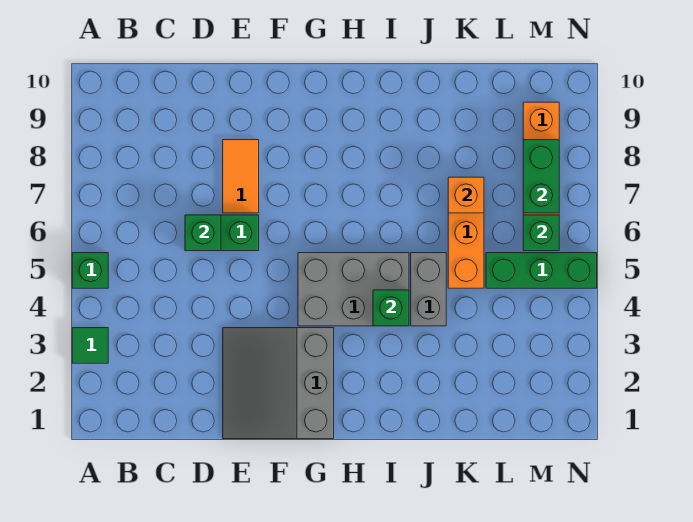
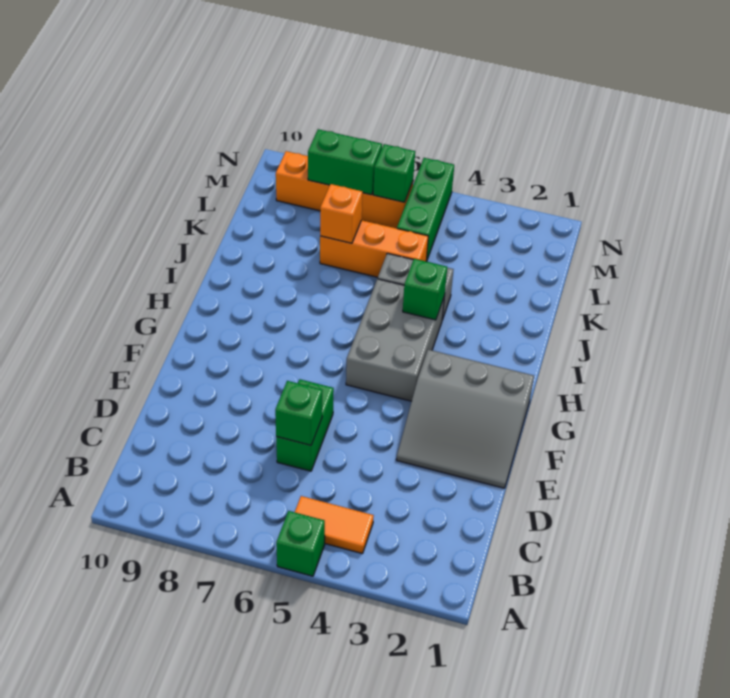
green 1x1 tile [72,328,108,363] -> none
orange 1x2 tile [223,140,259,213] -> orange 1x2 tile moved to [295,496,374,554]

